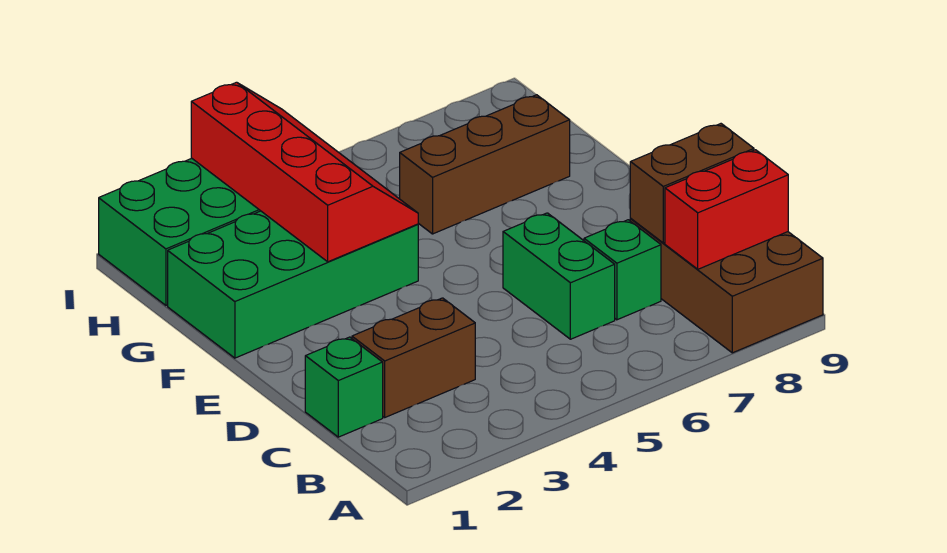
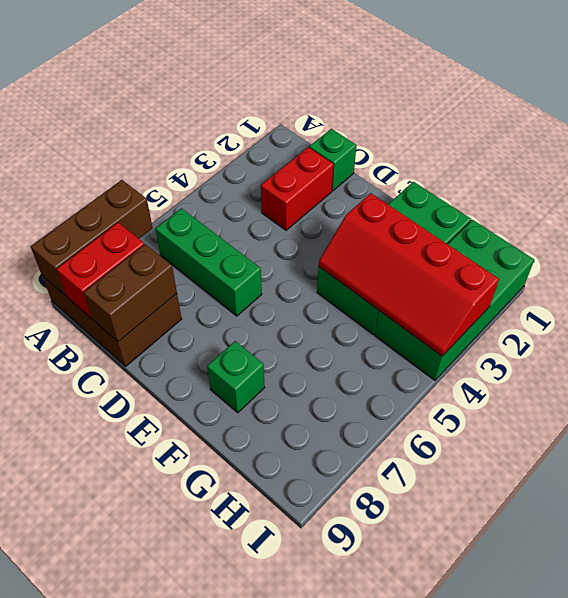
brown 1x2 brick [352,298,475,417] -> red 1x2 brick [261,147,334,230]
green 1x2 brick [503,213,615,339] -> green 1x3 brick [155,208,262,316]
green 1x1 brick [584,220,661,320] -> green 1x1 brick moved to [207,341,265,413]
brown 1x3 brick [400,95,570,234] -> brown 1x3 brick moved to [31,180,153,296]

